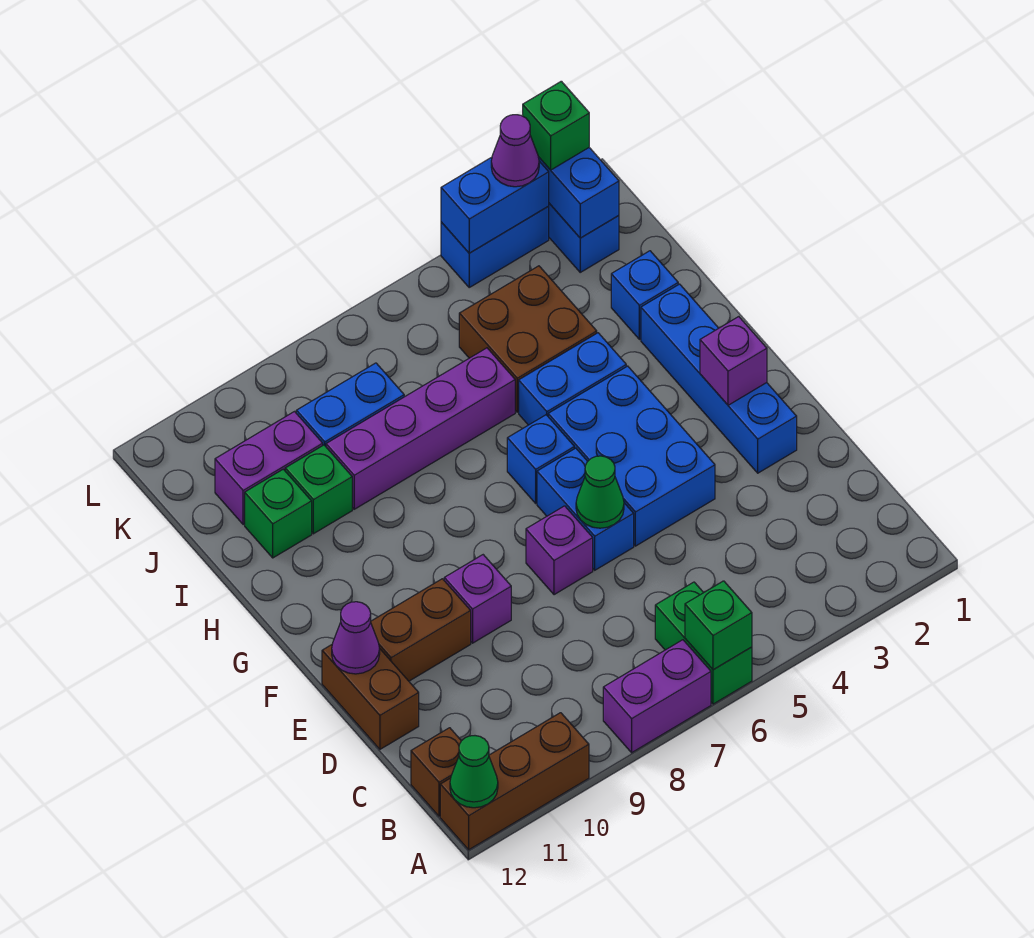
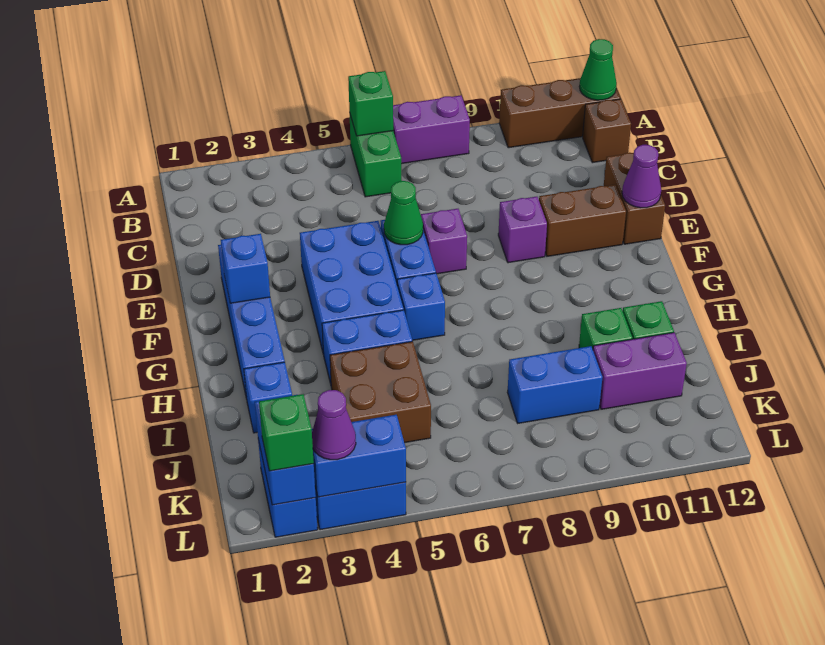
purple 1x1 brick [700,317,767,405] -> blue 1x1 brick [221,234,270,303]
purple 1x4 brick [326,348,515,509] -> none

